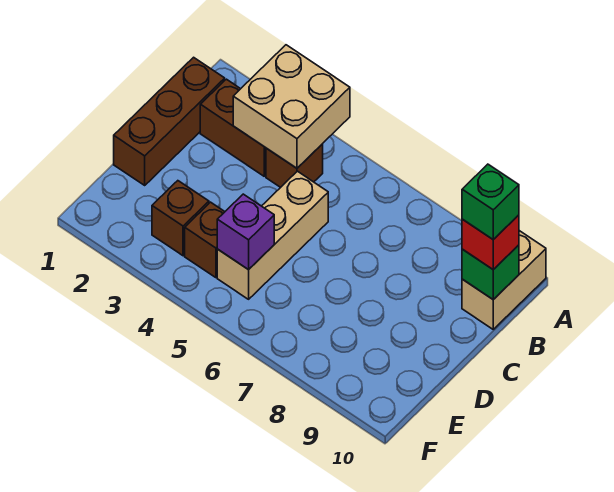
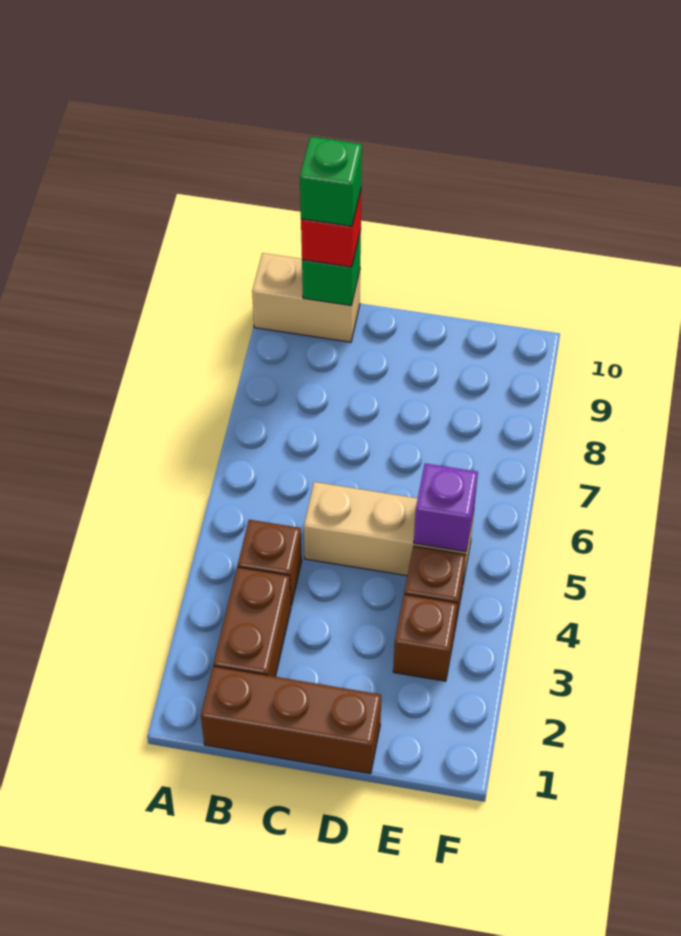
tan 2x2 brick [233,45,350,168] -> none

